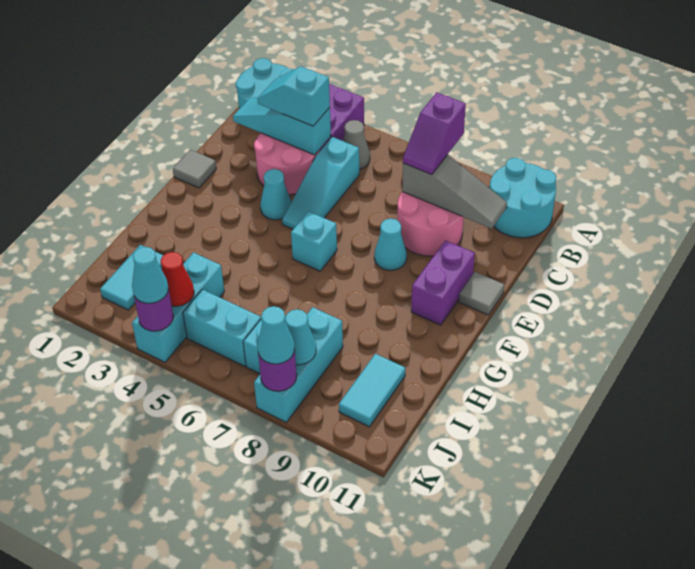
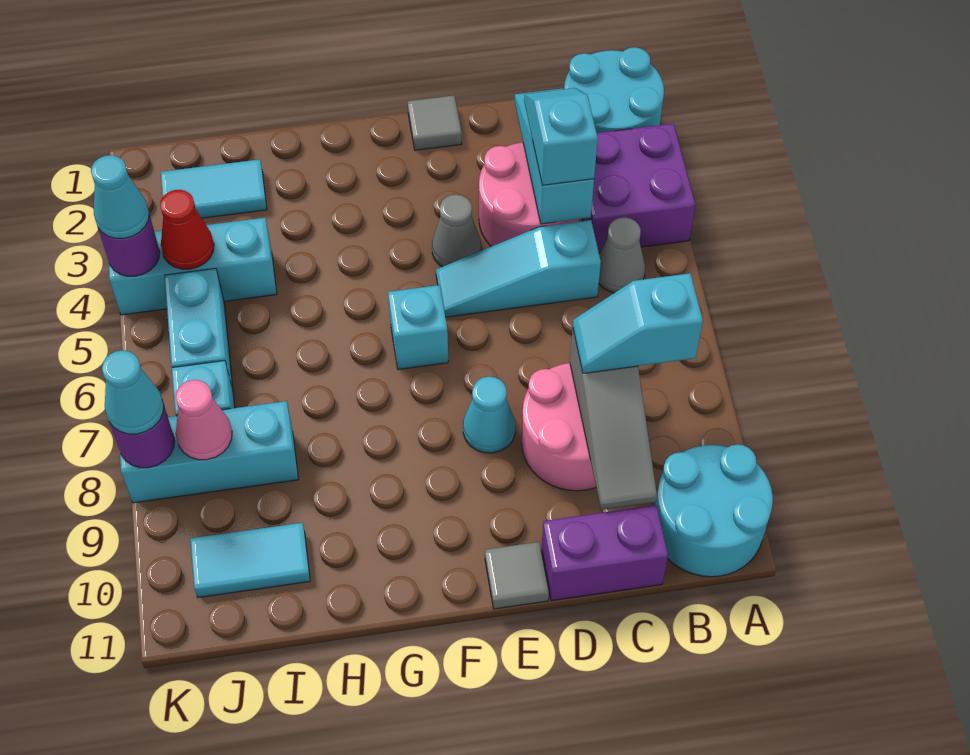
purple 1x2 slope [403,92,466,175] -> cyan 1x2 slope [573,273,703,373]
cyan 1x1 cone [260,169,291,220] -> grey 1x1 cone [432,195,481,267]
purple 1x2 brick [411,240,475,325] -> purple 1x2 brick moved to [541,505,668,601]
cyan 1x1 cone [285,309,316,365] -> pink 1x1 cone [176,380,232,460]

